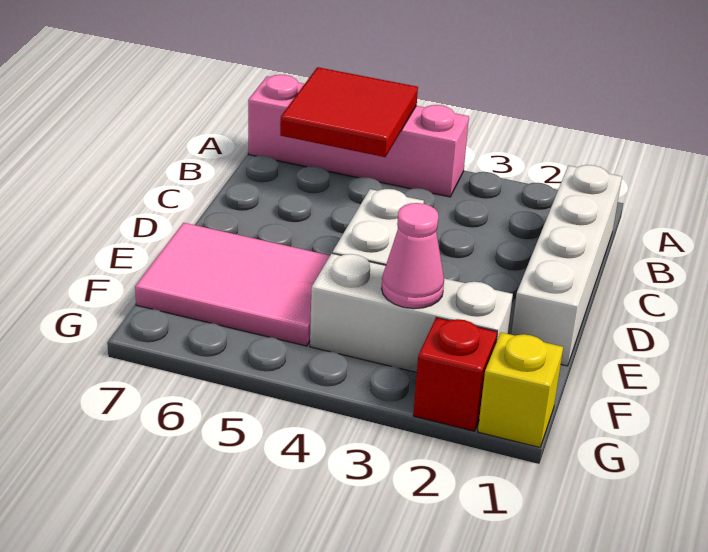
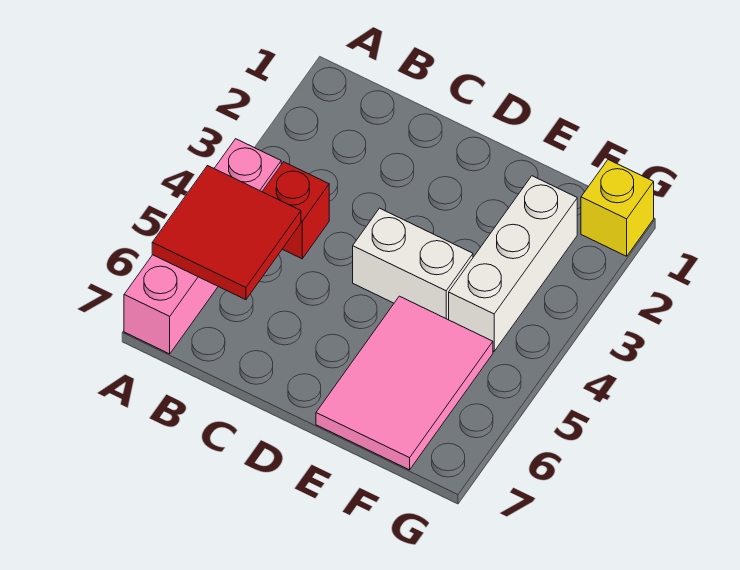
white 1x4 brick [511,165,622,366] -> none
pink 1x1 cone [381,203,444,309] -> none
red 1x1 brick [413,318,497,431] -> red 1x1 brick moved to [262,162,329,259]

